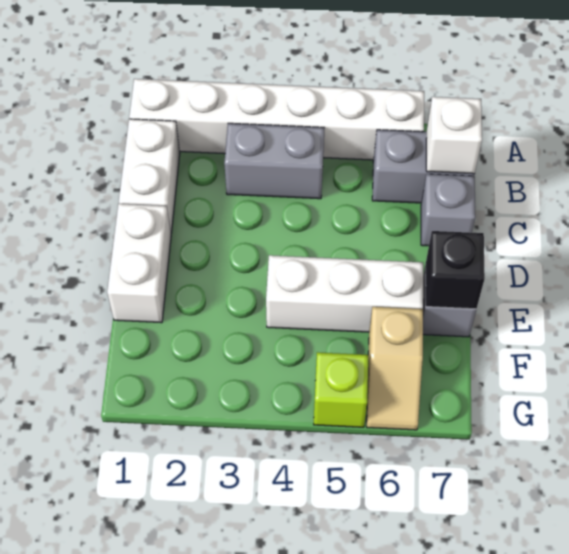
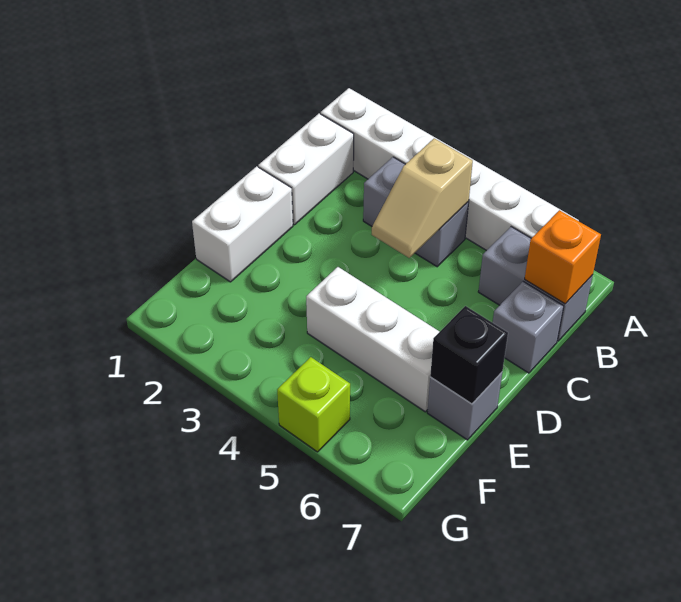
white 1x1 brick [426,97,482,174] -> orange 1x1 brick [525,210,601,304]
tan 1x2 slope [367,307,423,430] -> tan 1x2 slope moved to [372,138,473,258]

